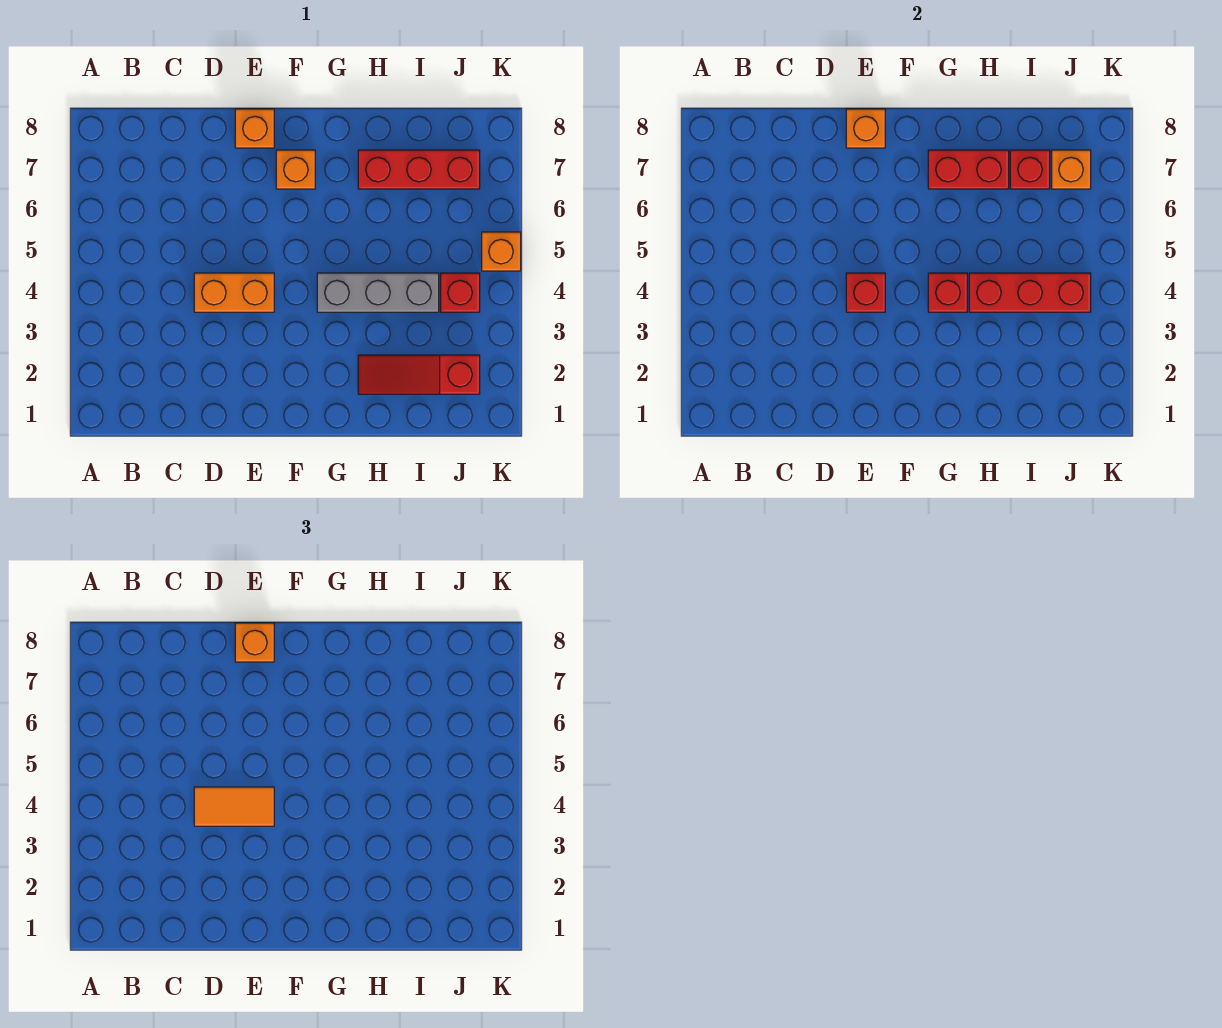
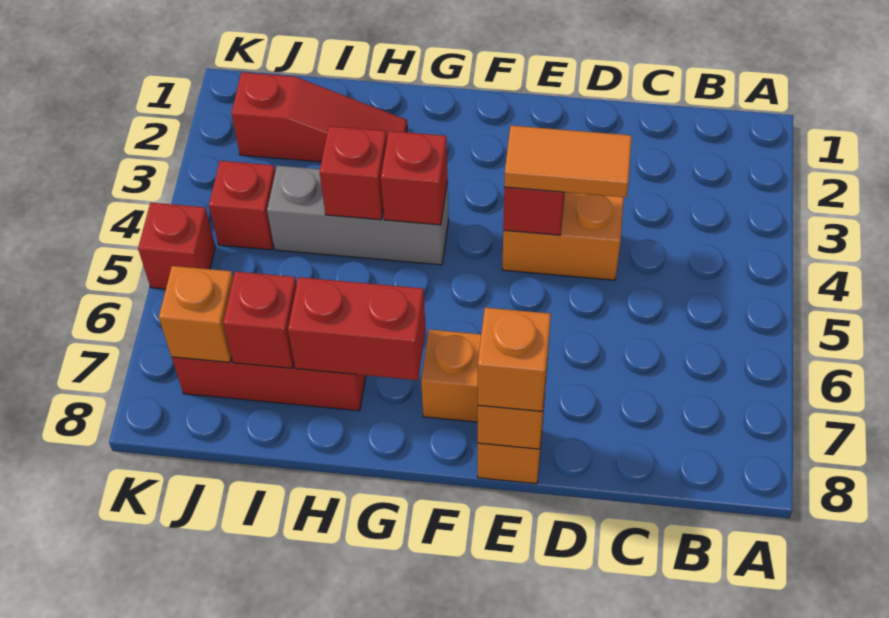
red 1x3 brick [969,273,1091,312] -> red 1x1 brick [320,126,387,220]
orange 1x1 brick [482,232,521,271] -> red 1x1 brick [138,203,215,289]

